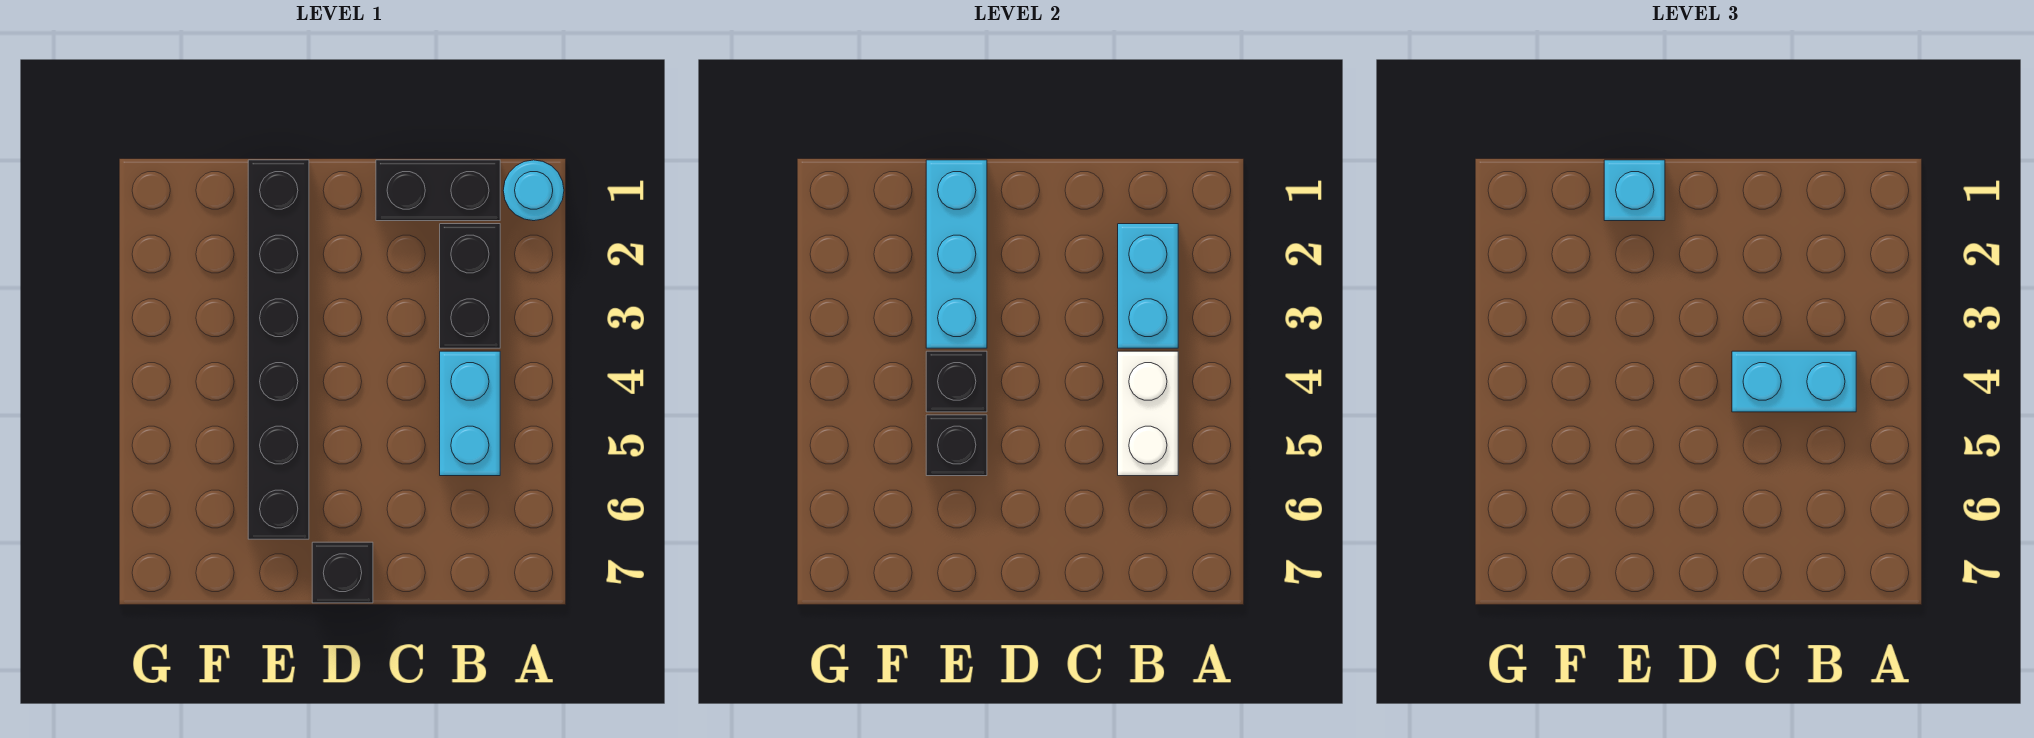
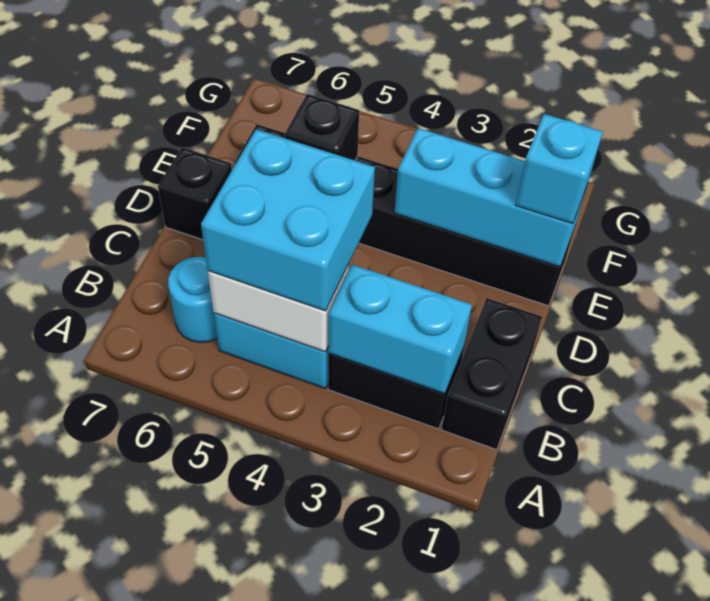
cyan 1x1 round brick [503,160,564,221] -> cyan 1x1 round brick moved to [168,257,217,342]
cyan 1x2 brick [1732,351,1856,412] -> cyan 2x2 brick [201,129,375,311]
black 1x1 brick [926,351,987,412] -> none

